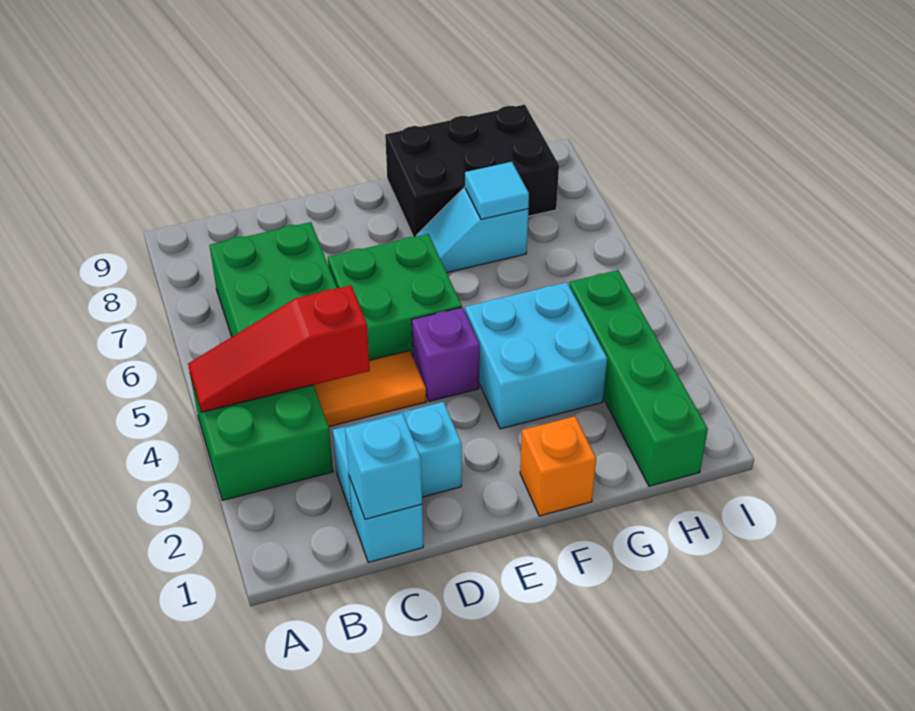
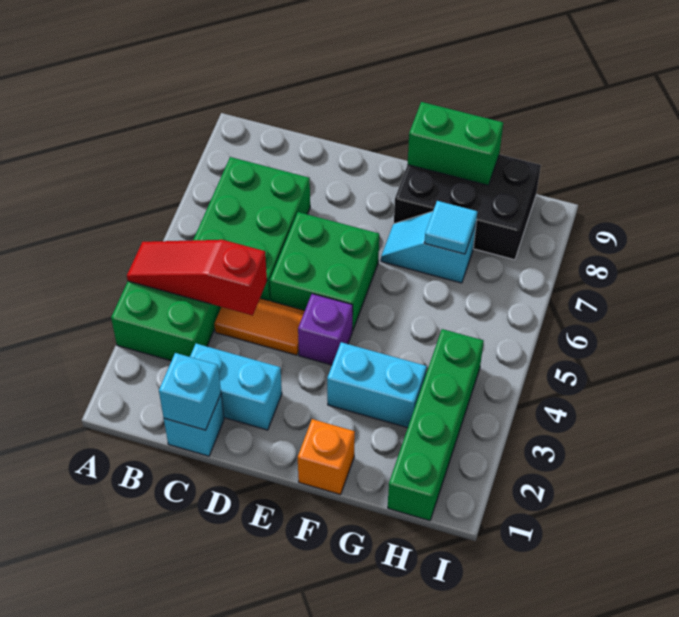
cyan 2x2 brick [465,282,607,429] -> cyan 1x2 brick [327,342,427,428]
none -> green 1x2 brick [408,102,503,185]

